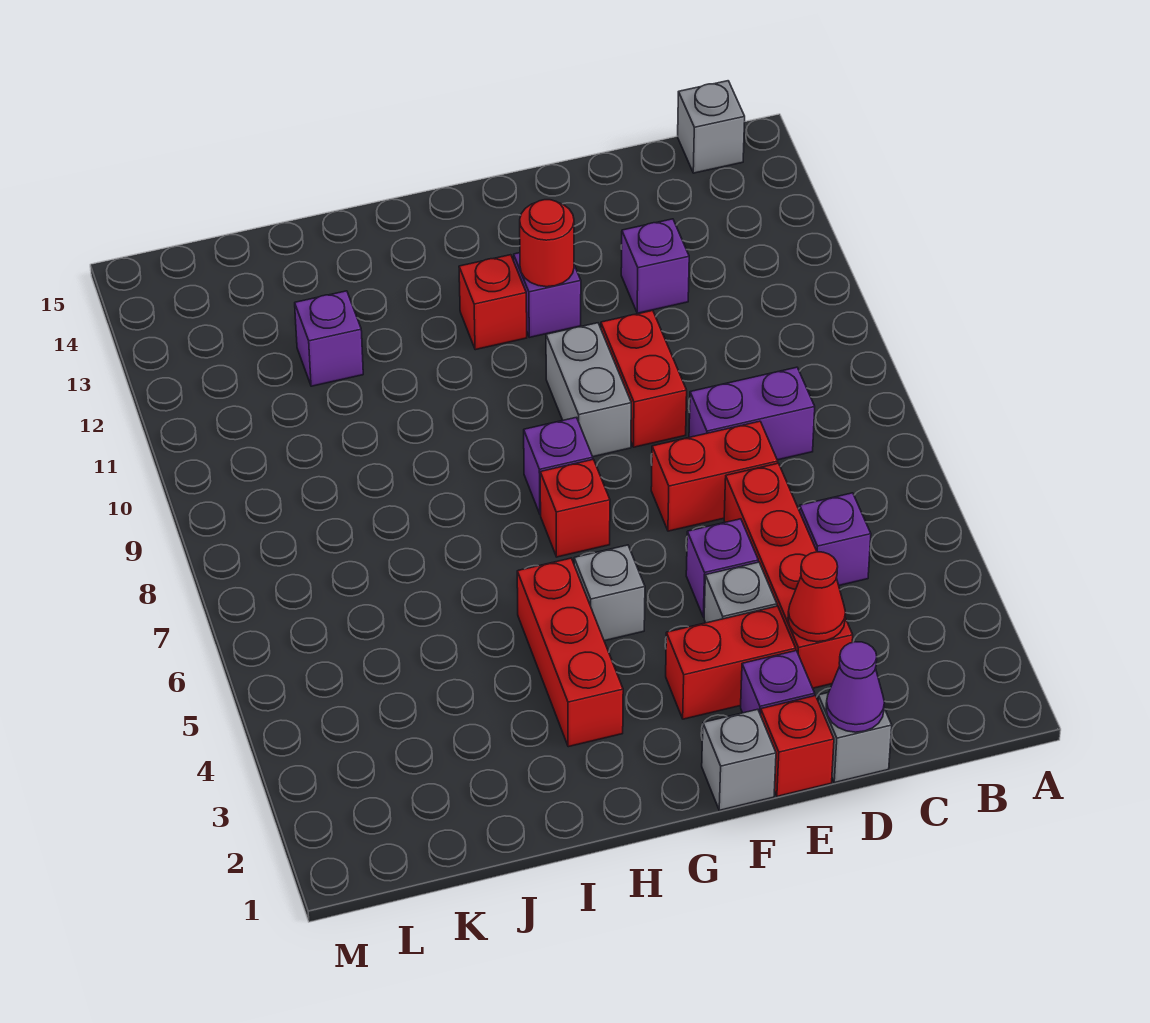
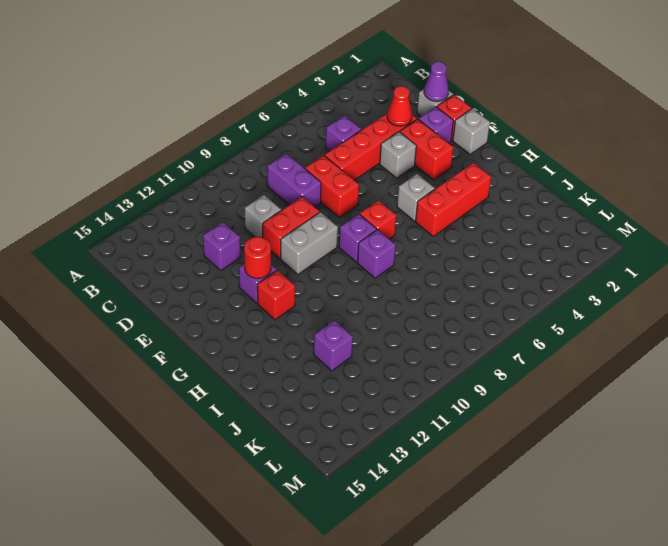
grey 1x1 brick [678,81,745,173] -> grey 1x1 brick moved to [245,195,281,237]
purple 1x1 brick [686,519,758,617] -> purple 1x1 brick moved to [357,230,396,278]

